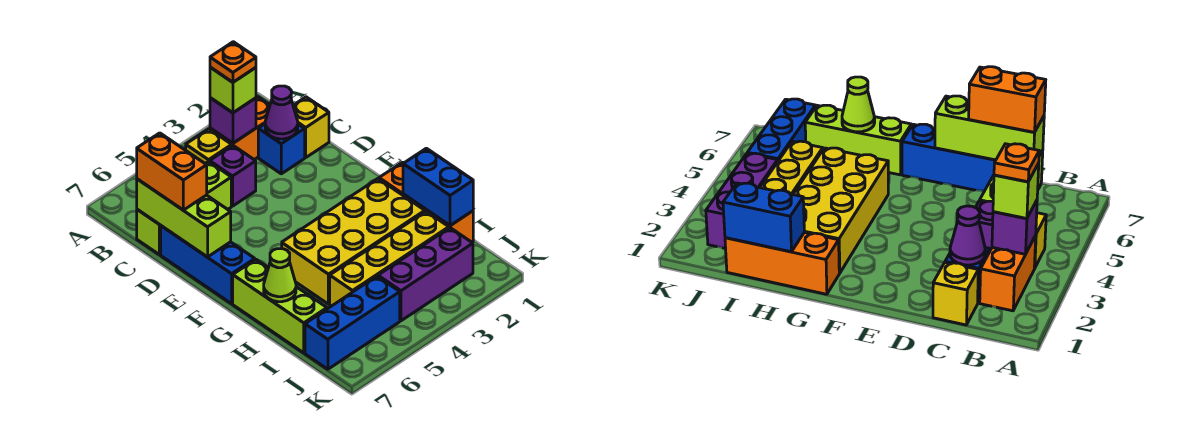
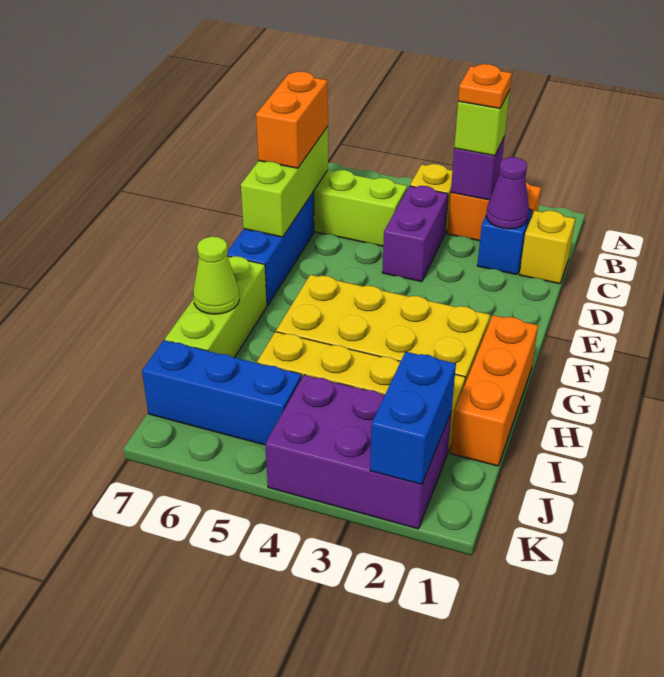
purple 1x1 brick [210,145,256,206] -> purple 1x2 brick [382,186,448,282]
blue 1x2 brick [403,148,473,226] -> blue 1x2 brick moved to [370,352,456,484]
purple 1x3 brick [378,228,473,321] -> purple 2x3 brick [265,375,451,529]

